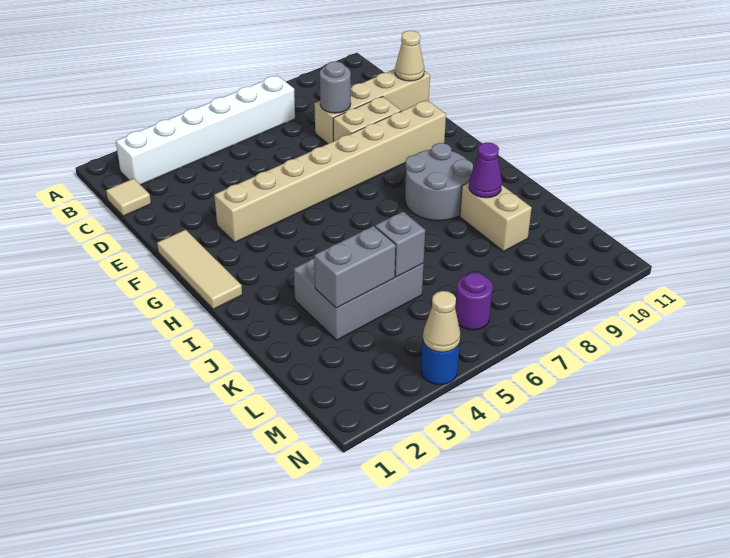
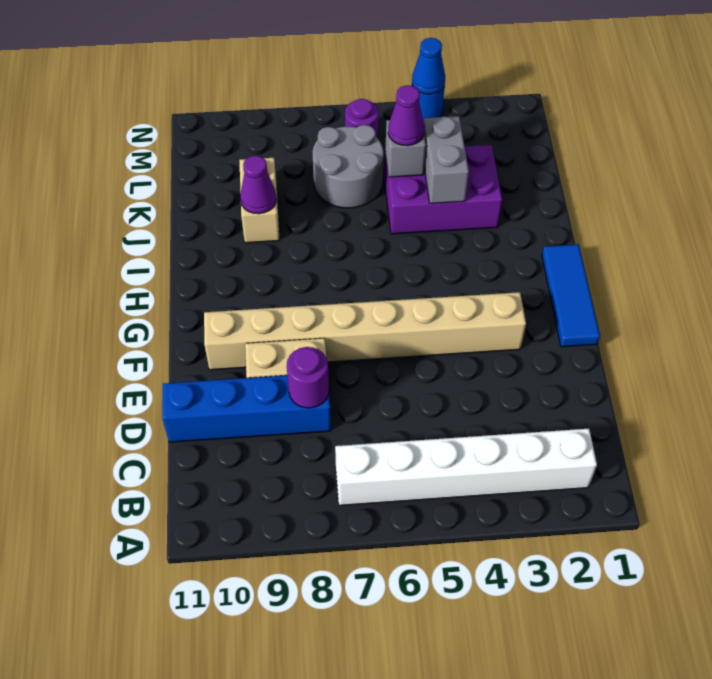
tan 1x1 tile [106,178,151,216] -> none
tan 1x4 brick [314,69,430,144] -> blue 1x4 brick [162,375,331,442]
grey 1x1 round brick [320,61,351,113] -> purple 1x1 round brick [287,347,329,408]
tan 1x1 cone [395,31,424,81] -> none
tan 1x3 tile [157,230,242,309] -> blue 1x3 tile [542,244,600,347]
grey 2x2 round brick [405,143,473,221] -> grey 2x2 round brick moved to [313,125,384,208]
grey 2x3 brick [294,259,424,340] -> purple 2x3 brick [384,145,502,234]
grey 1x2 brick [314,226,396,308] -> grey 1x2 brick turned to [424,116,469,203]
none -> purple 1x1 cone [388,85,424,146]
tan 1x1 cone [423,291,460,352] -> blue 1x1 cone [412,38,445,94]

